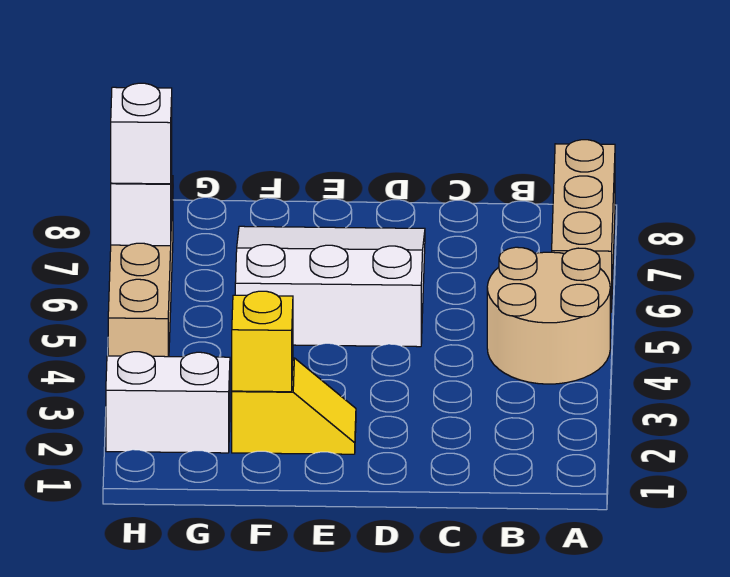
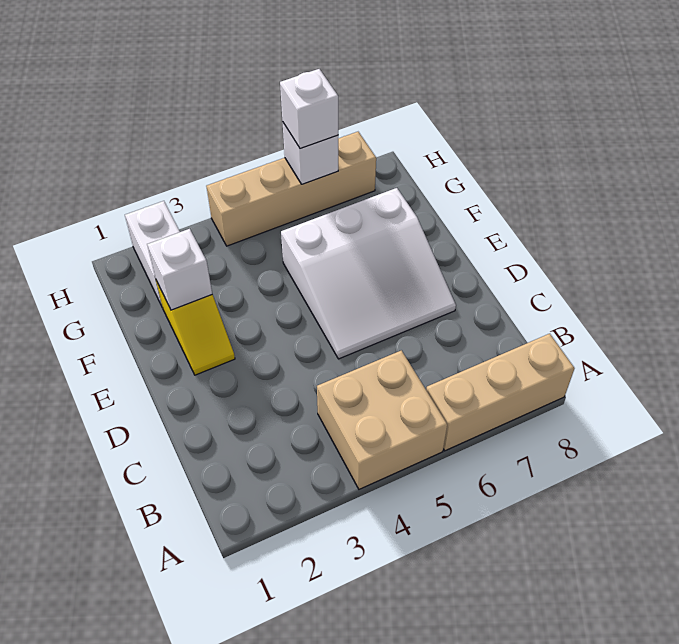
tan 2x2 round brick [487,247,610,384] -> tan 2x2 brick [317,350,447,489]
white 3x3 slope [235,226,425,347] -> white 3x3 slope turned to [281,188,456,359]
yellow 1x1 brick [232,291,293,392] -> white 1x1 brick [147,229,212,310]

